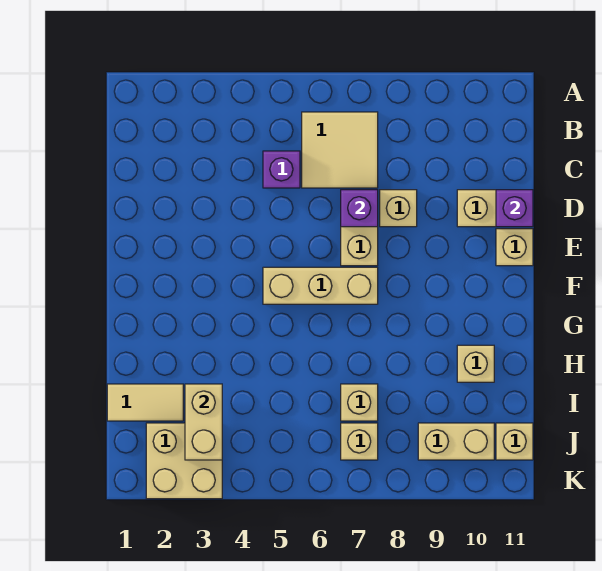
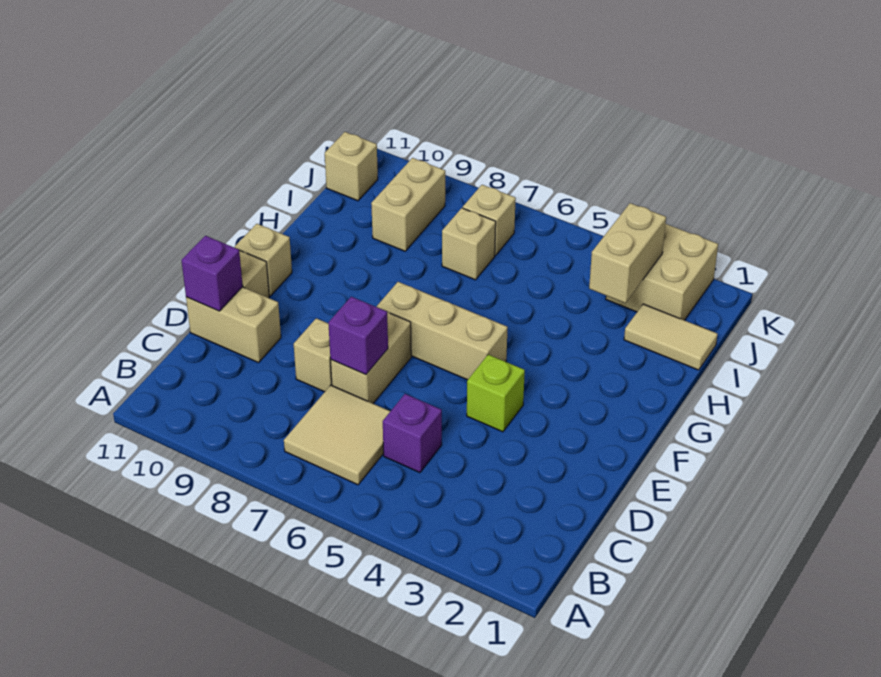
none -> lime 1x1 brick [467,355,525,432]
tan 1x1 brick [457,345,494,382] -> tan 1x1 brick moved to [235,224,292,296]
tan 1x2 brick [418,423,494,460] -> tan 1x2 brick turned to [371,158,445,251]

